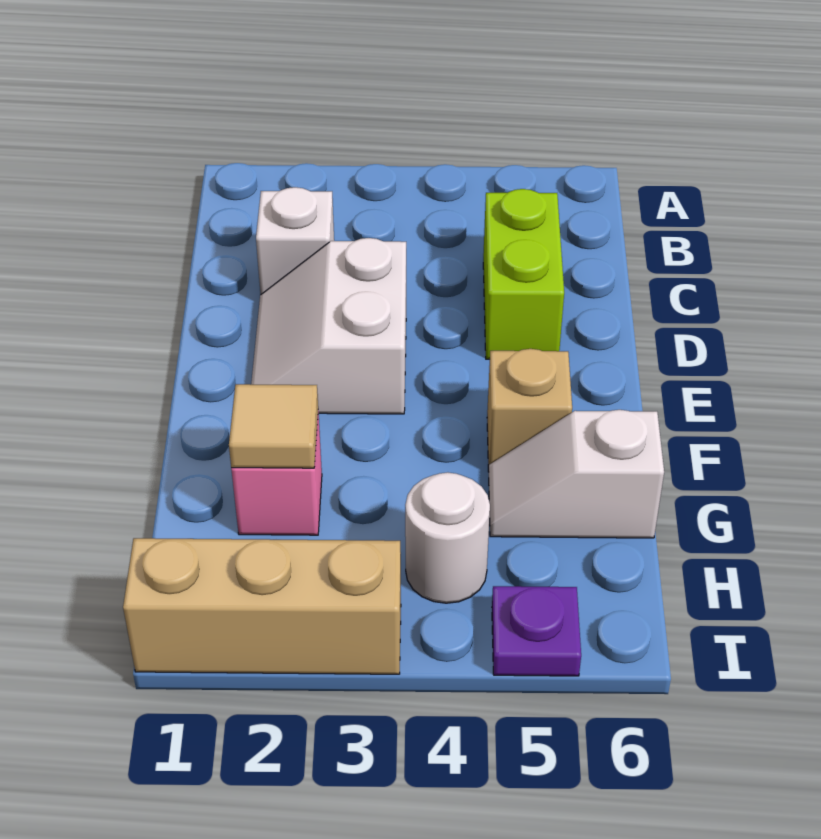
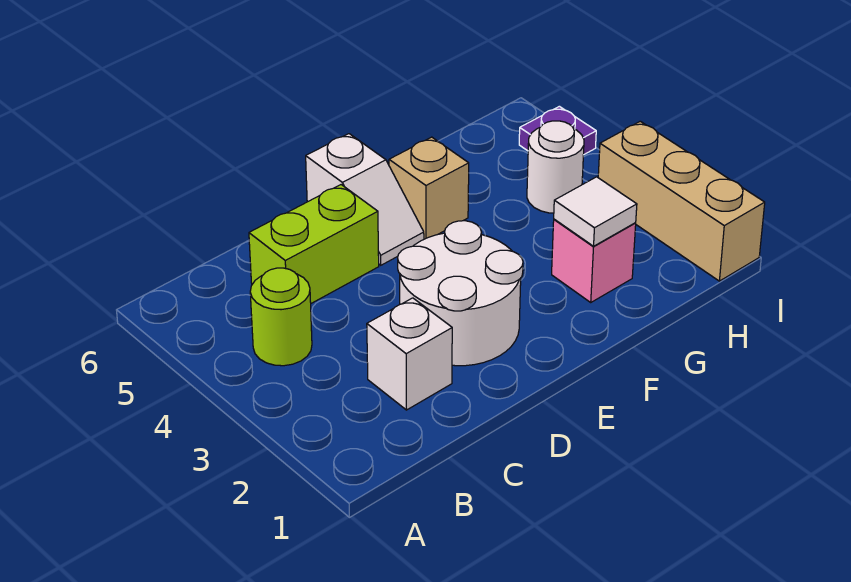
none -> lime 1x1 round brick [250,268,312,366]
white 2x2 slope [251,238,406,414] -> white 2x2 round brick [398,221,523,366]
tan 1x1 tile [229,384,318,468] -> white 1x1 tile [554,177,637,246]
white 1x2 slope [489,410,664,538] -> white 1x2 slope moved to [306,134,424,265]

